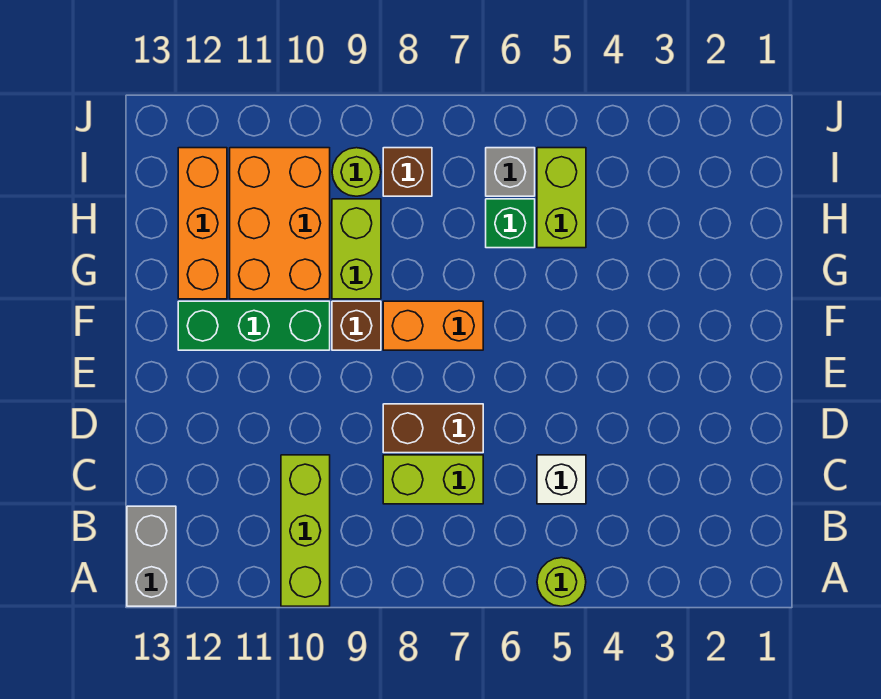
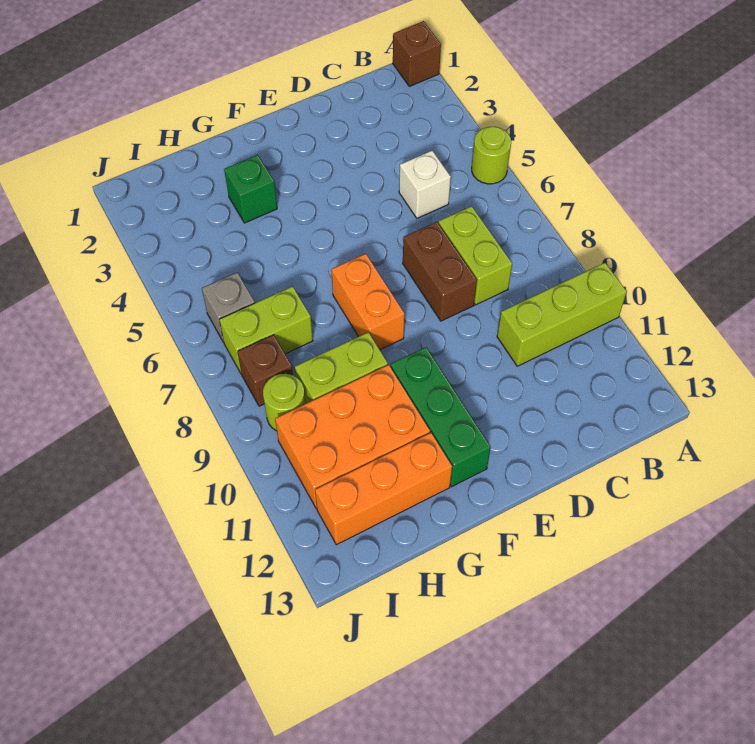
grey 1x2 brick [127,506,176,606] -> none
brown 1x1 brick [332,301,381,350] -> brown 1x1 brick moved to [393,21,441,86]
lime 1x2 brick [537,148,586,248] -> lime 1x2 brick moved to [219,286,313,374]
green 1x1 brick [486,199,535,248] -> green 1x1 brick moved to [224,155,277,223]

